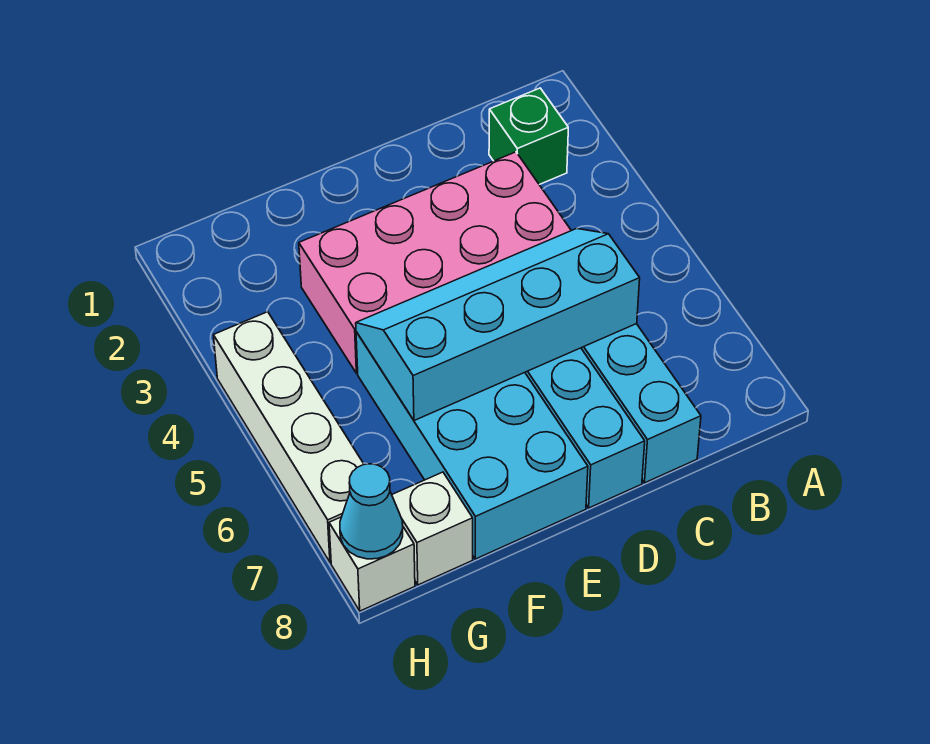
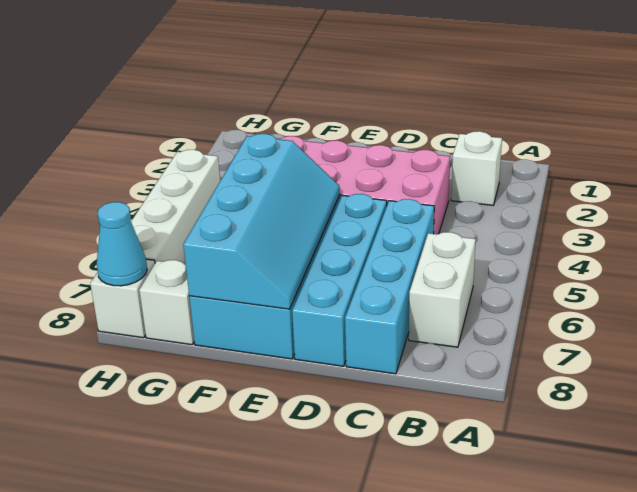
green 1x1 brick [489,88,568,185] -> white 1x1 brick [451,131,502,205]
none -> white 1x2 brick [409,232,476,347]
cyan 2x4 slope [356,228,640,421] -> cyan 2x4 slope turned to [183,134,340,309]

